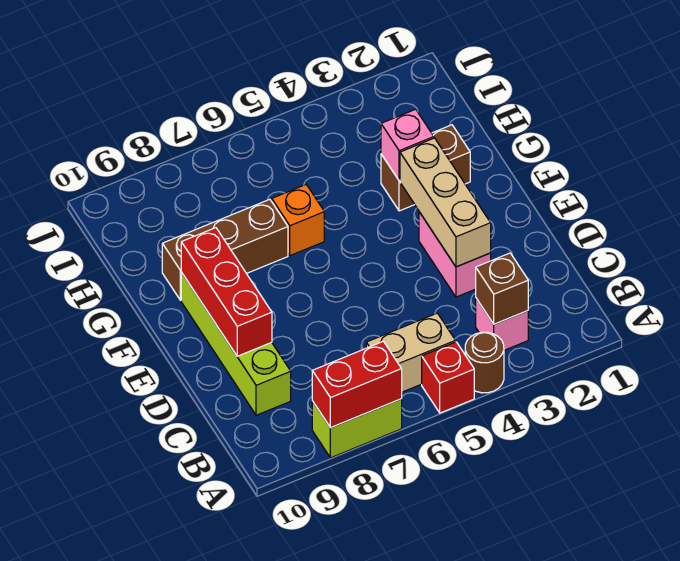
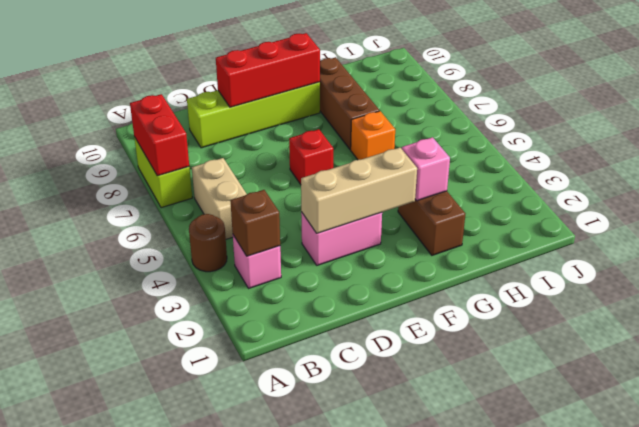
red 1x1 brick [422,342,474,413] -> red 1x1 brick moved to [289,129,333,184]

